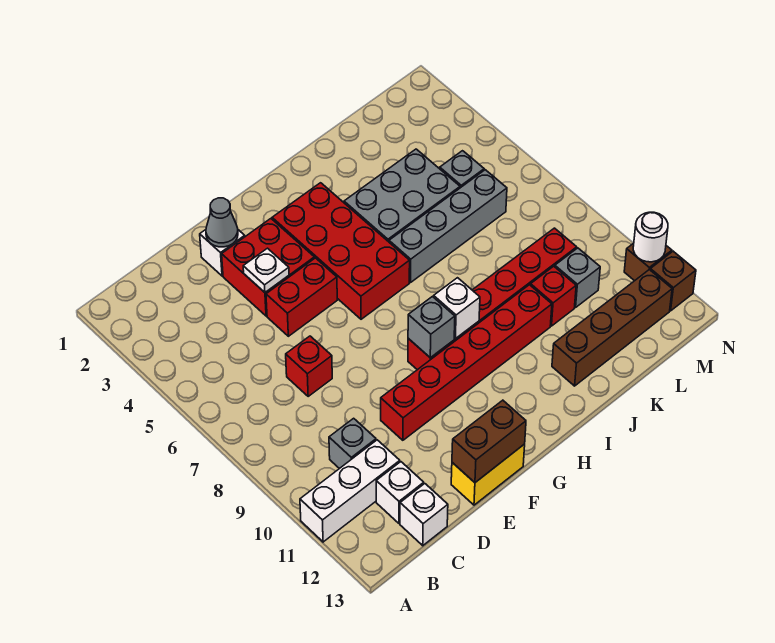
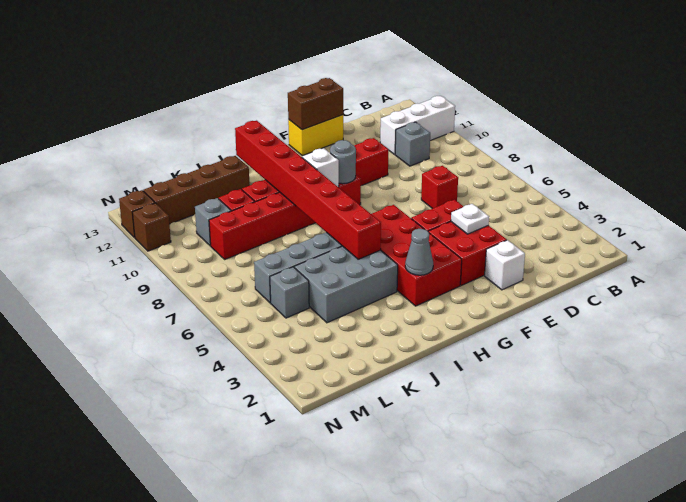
white 1x1 brick [376,462,424,523] -> none
white 1x1 brick [400,484,448,546] -> none
grey 1x1 cone [206,198,238,247] -> grey 1x1 cone moved to [405,229,433,275]
grey 1x1 brick [408,297,455,358] -> grey 1x1 round brick [330,140,356,184]
none -> red 1x8 brick [235,121,381,259]
white 1x1 round brick [633,212,668,262] -> none

